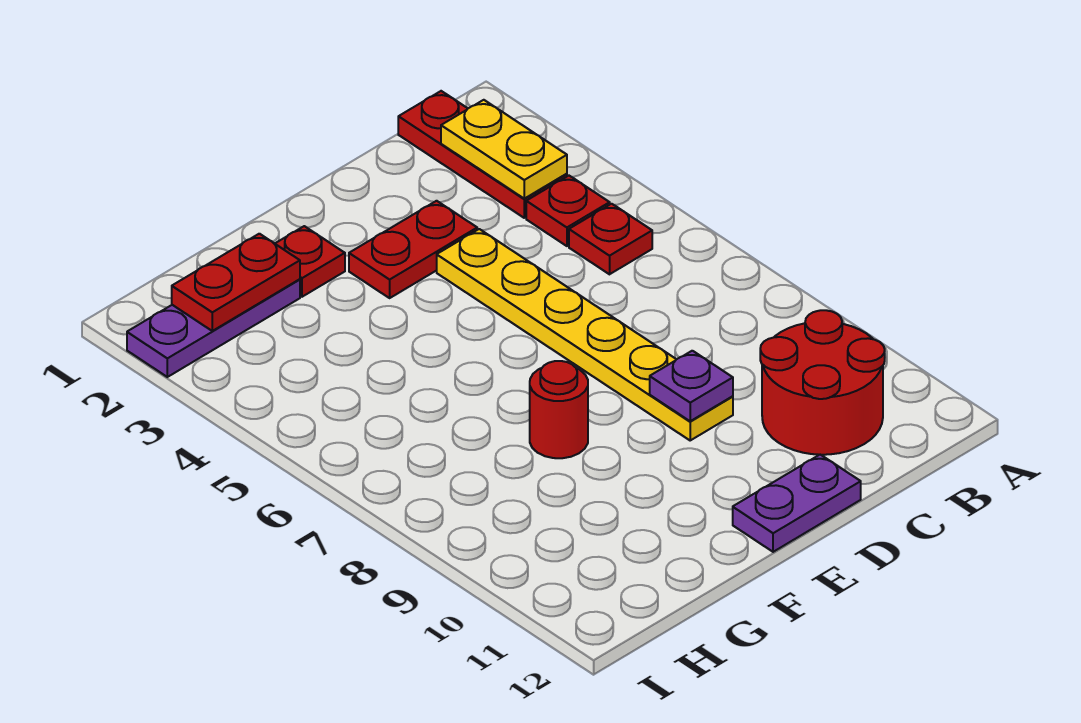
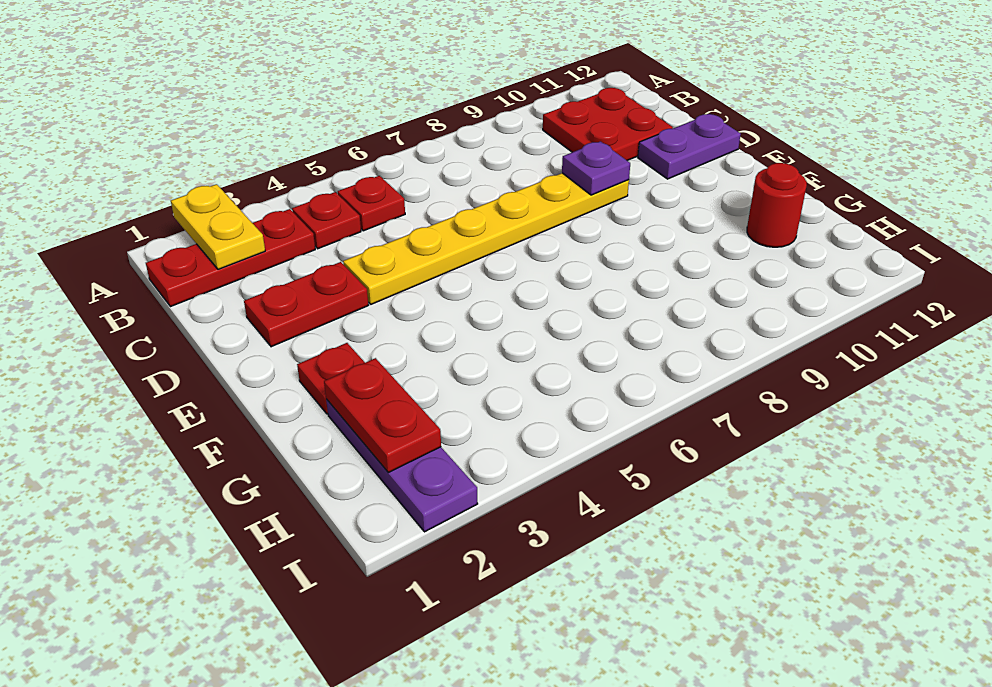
yellow 1x2 plate [441,100,567,199] -> yellow 1x2 plate turned to [171,184,265,269]
red 2x2 round brick [760,310,885,455] -> red 2x2 plate [543,88,673,161]
red 1x2 plate [349,201,477,298] -> red 1x2 plate turned to [244,262,368,347]
purple 1x2 plate [733,455,861,552] -> purple 1x2 plate turned to [638,114,741,179]
red 1x1 round brick [530,361,588,458] -> red 1x1 round brick moved to [747,163,807,247]

